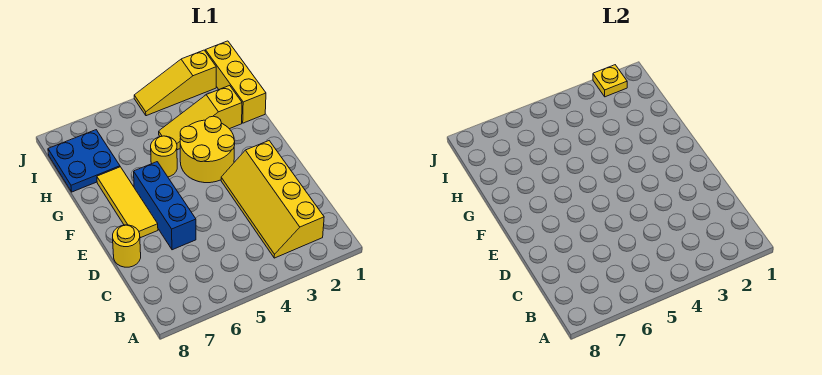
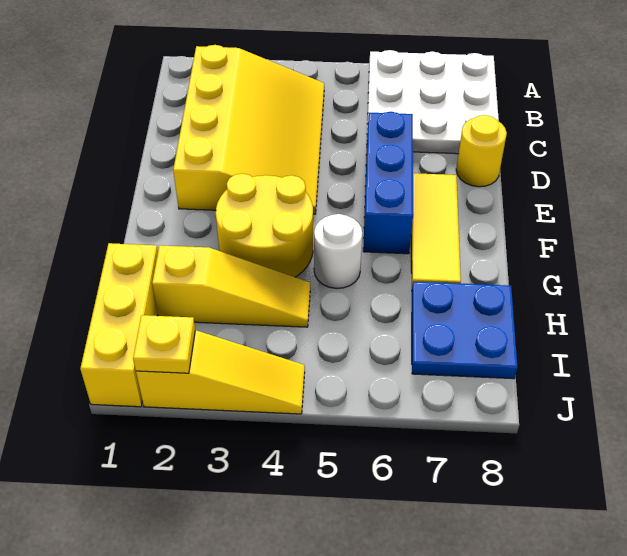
none -> white 3x3 plate [367,50,499,154]
yellow 2x4 slope [221,141,324,258] -> yellow 3x4 slope [173,45,324,214]
yellow 1x1 round brick [151,136,177,177] -> white 1x1 round brick [314,214,362,288]

